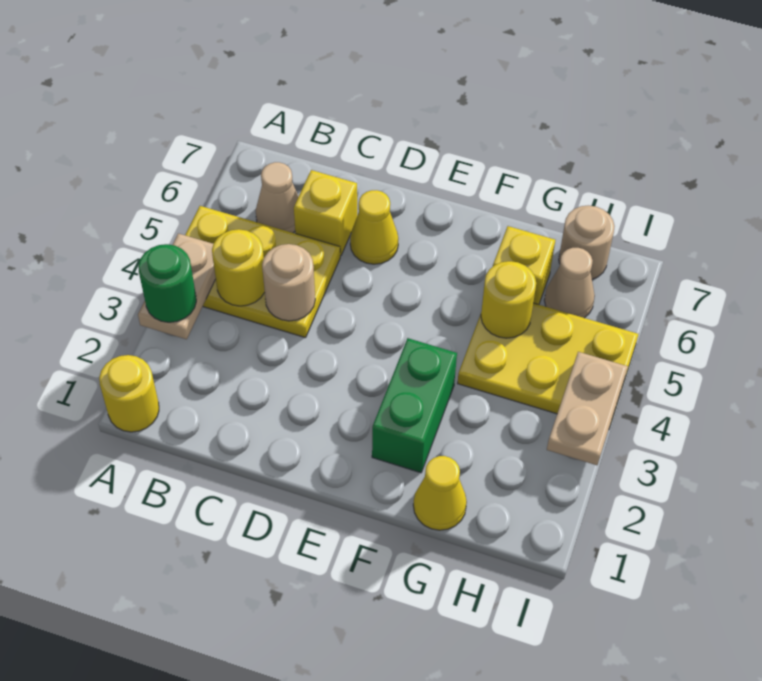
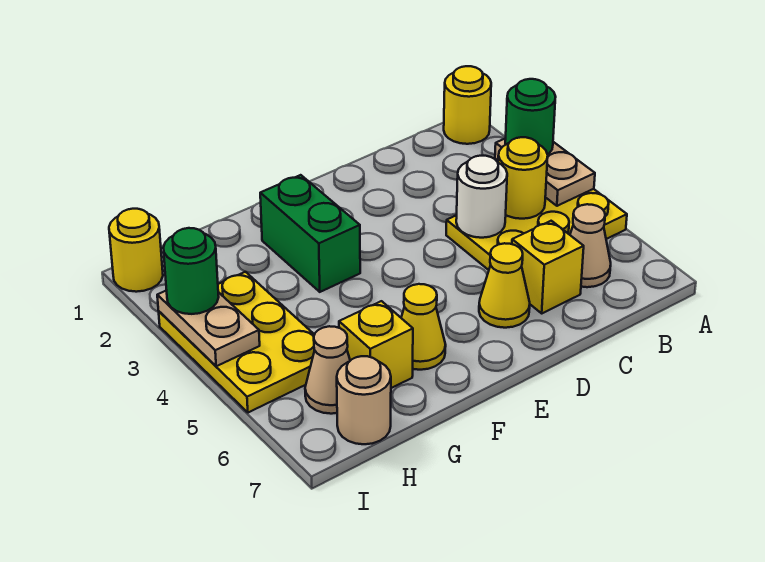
tan 1x1 round brick [262,244,315,321] -> white 1x1 round brick [456,156,507,238]
yellow 1x1 cone [413,456,467,530] -> yellow 1x1 cone moved to [401,284,446,370]
yellow 2x3 plate [458,303,638,428] -> yellow 2x3 plate turned to [159,272,315,413]
yellow 1x1 round brick [481,261,536,338] -> yellow 1x1 round brick moved to [109,209,163,292]
none -> green 1x1 round brick [163,228,219,314]

